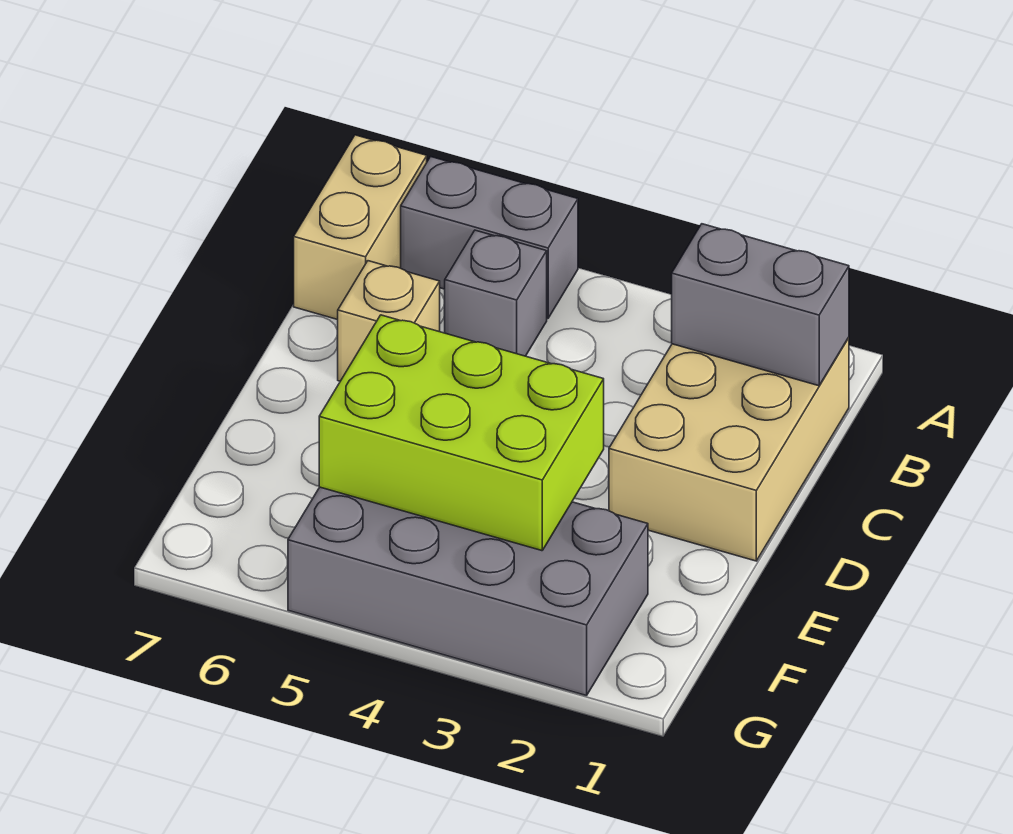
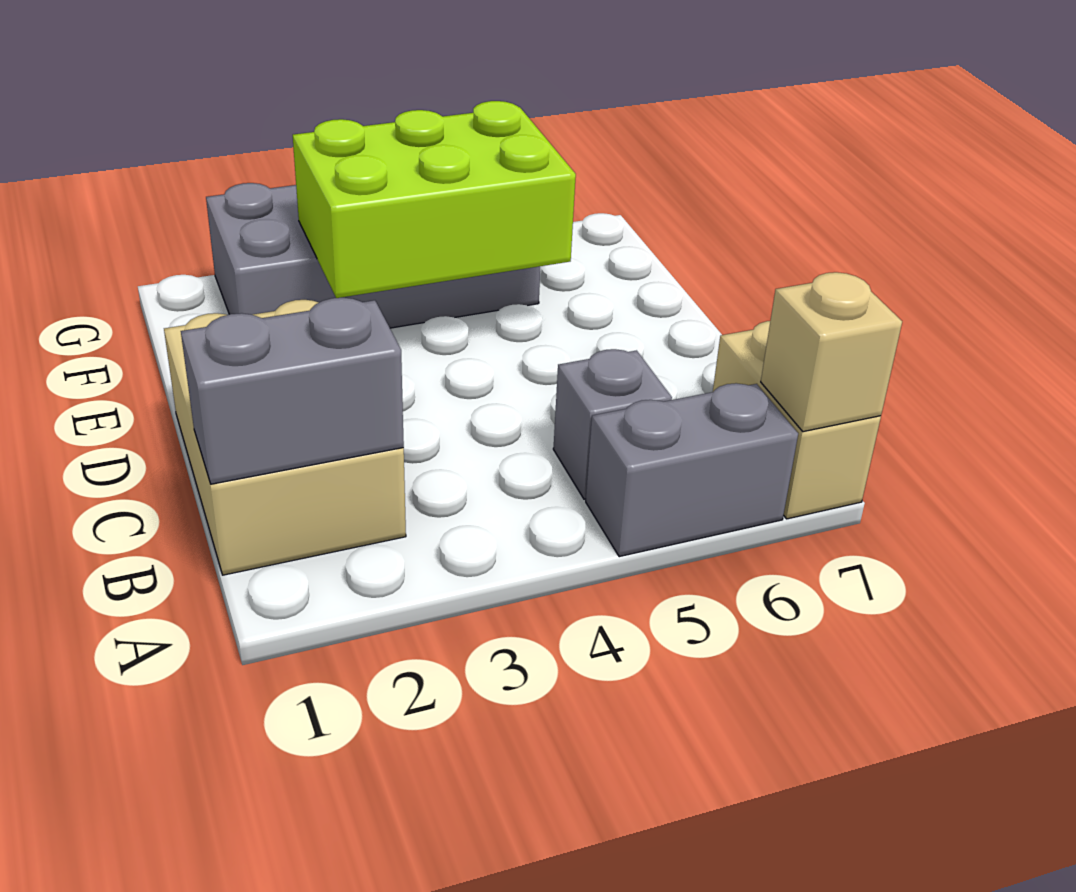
tan 1x1 brick [338,261,440,381] -> tan 1x1 brick moved to [761,272,902,432]

